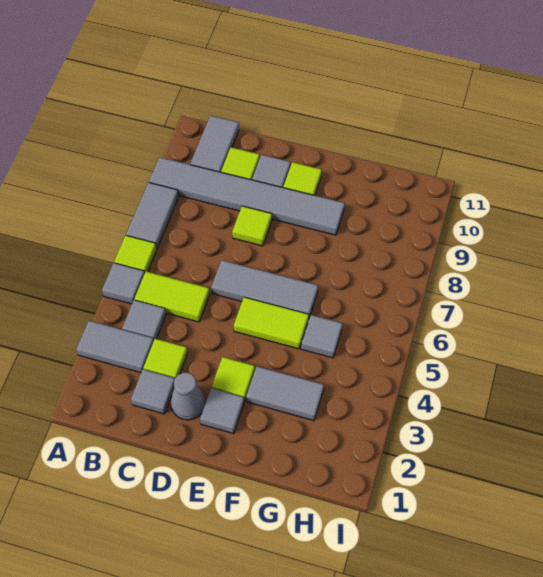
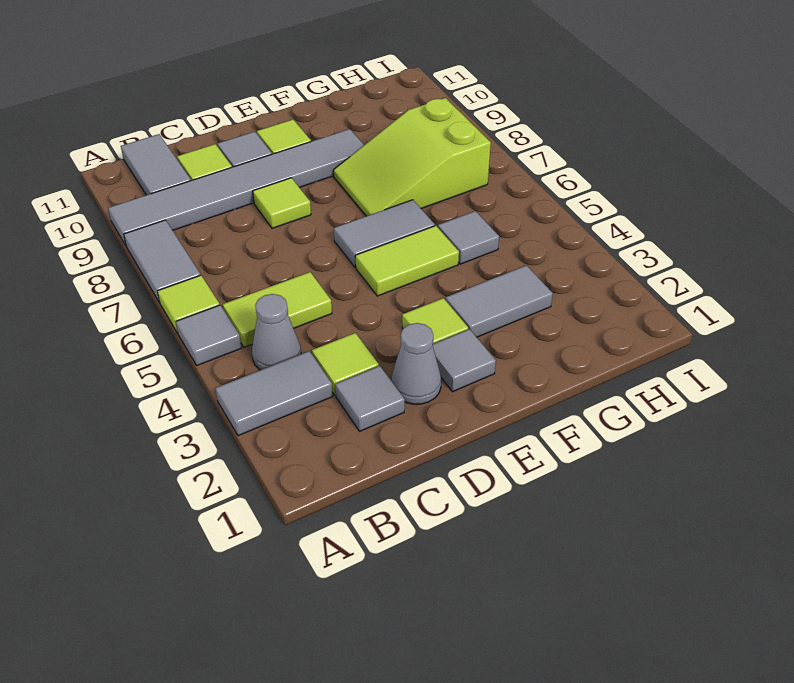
grey 1x1 tile [122,300,166,339] -> grey 1x1 cone [252,294,301,370]
grey 1x3 tile [211,260,318,318] -> grey 1x2 tile [334,200,435,267]
none -> lime 2x3 slope [333,98,491,216]

